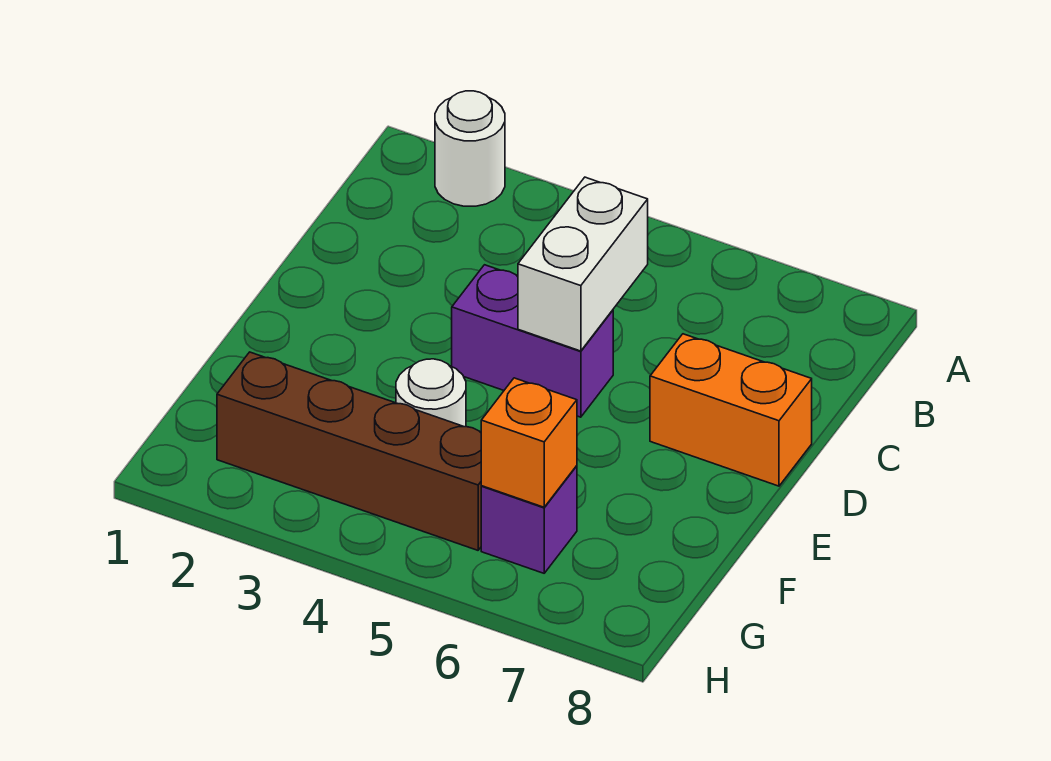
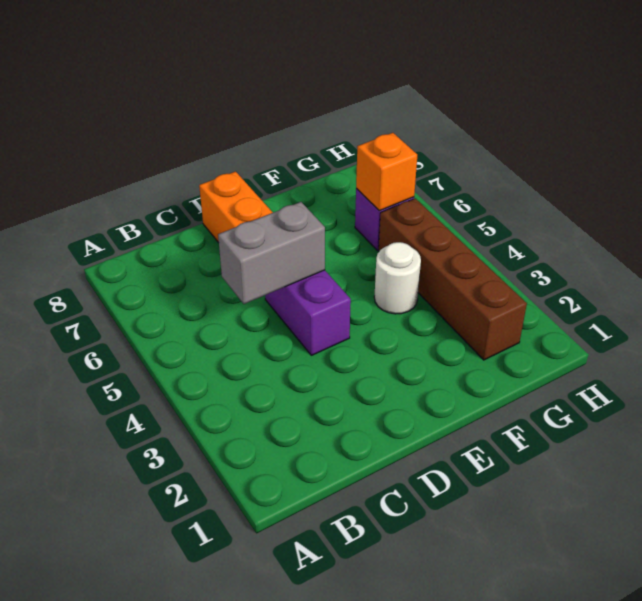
white 1x1 round brick [435,91,505,206] -> none
white 1x2 brick [518,177,648,351] -> grey 1x2 brick [218,202,325,304]

